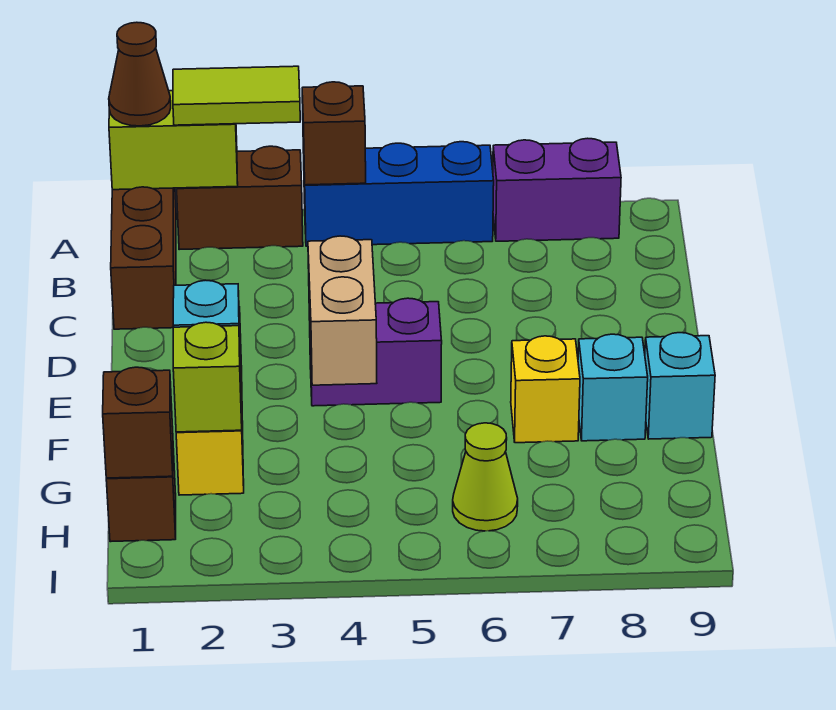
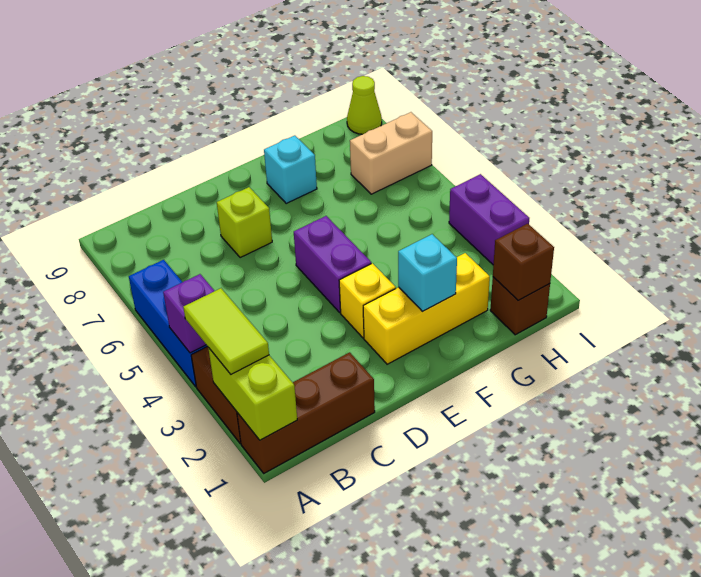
brown 1x1 cone [109,22,171,126] -> none
brown 1x1 brick [302,82,366,185] -> purple 1x1 brick [163,274,214,353]
purple 1x2 brick [493,138,621,241] -> purple 1x2 brick moved to [449,174,529,265]
tan 1x2 brick [308,236,377,385] -> tan 1x2 brick moved to [350,112,432,194]
yellow 1x1 brick [511,336,580,443] -> yellow 1x1 brick moved to [339,263,396,338]
cyan 1x1 brick [645,333,715,439] -> none
lime 1x1 brick [173,322,242,432] -> lime 1x1 brick moved to [217,187,272,258]
lime 1x1 cone [453,423,518,531] -> lime 1x1 cone moved to [347,76,382,134]

